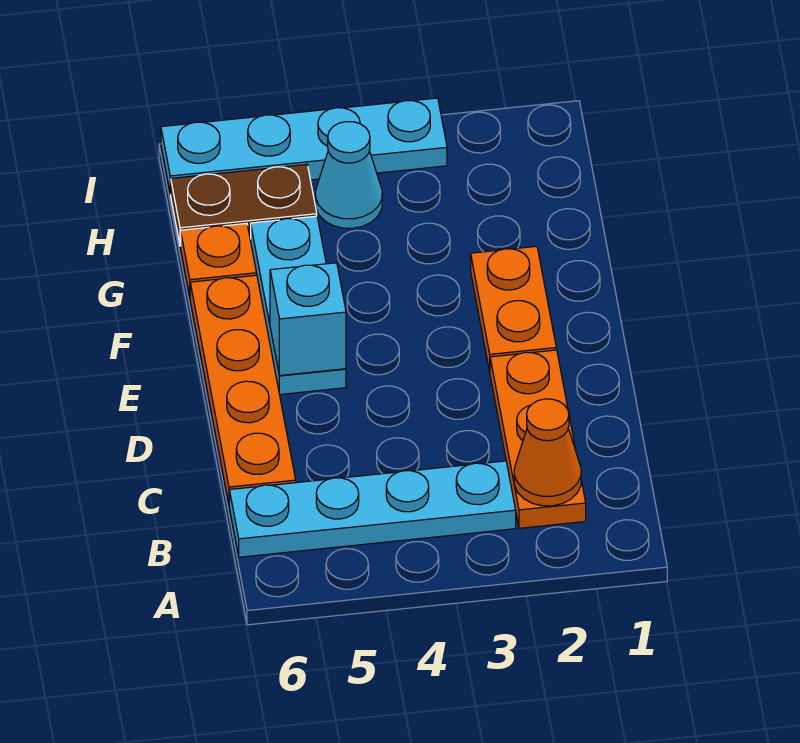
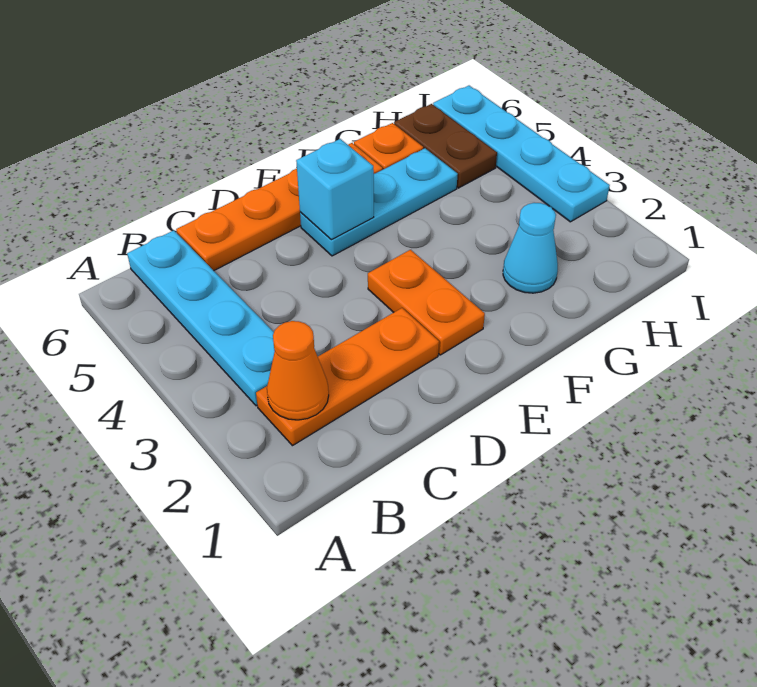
orange 1x2 plate [471,246,556,372] -> orange 1x2 plate turned to [368,250,485,355]
cyan 1x1 cone [316,122,382,228] -> cyan 1x1 cone moved to [503,203,558,293]

